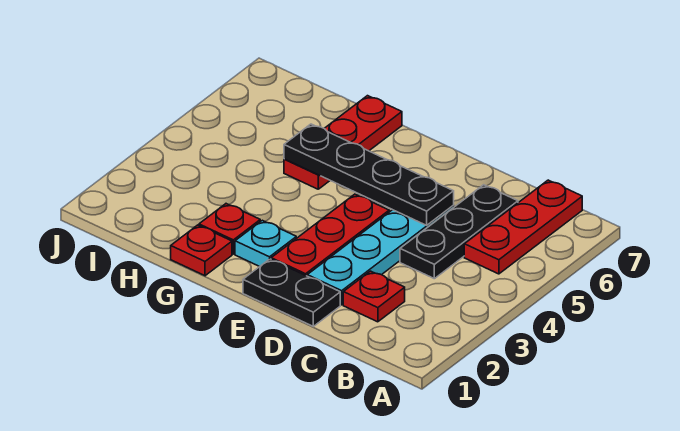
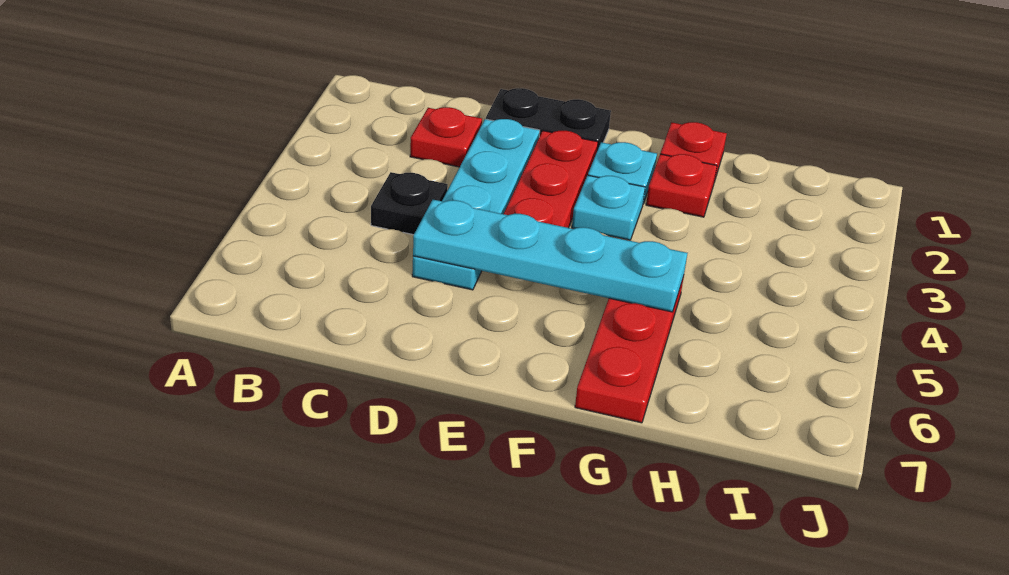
red 1x3 plate [464,180,582,274] -> none
black 1x3 plate [400,185,518,279] -> black 1x1 plate [371,172,448,235]
black 1x4 plate [284,124,454,225] -> cyan 1x4 plate [413,200,687,312]
none -> cyan 1x1 plate [572,175,645,240]

